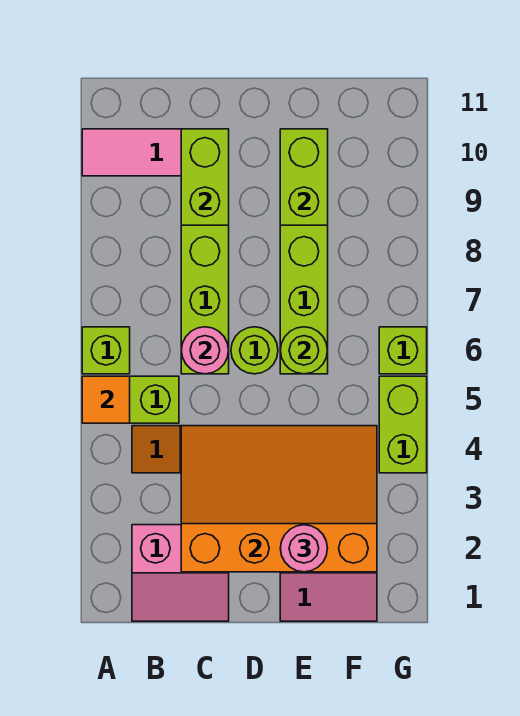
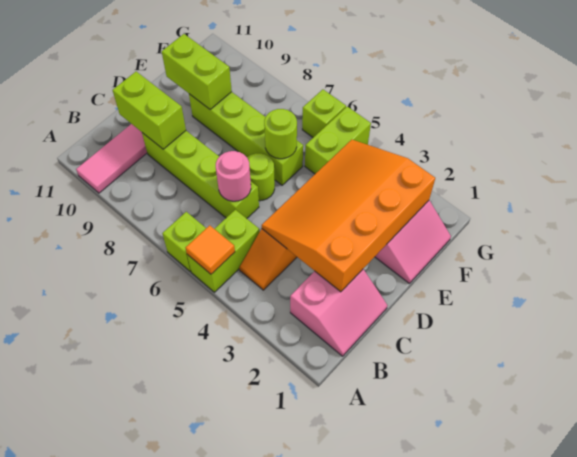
pink 1x1 round brick [280,525,328,572] -> none
lime 1x2 brick [379,376,427,473] -> lime 1x2 brick turned to [305,106,371,174]

